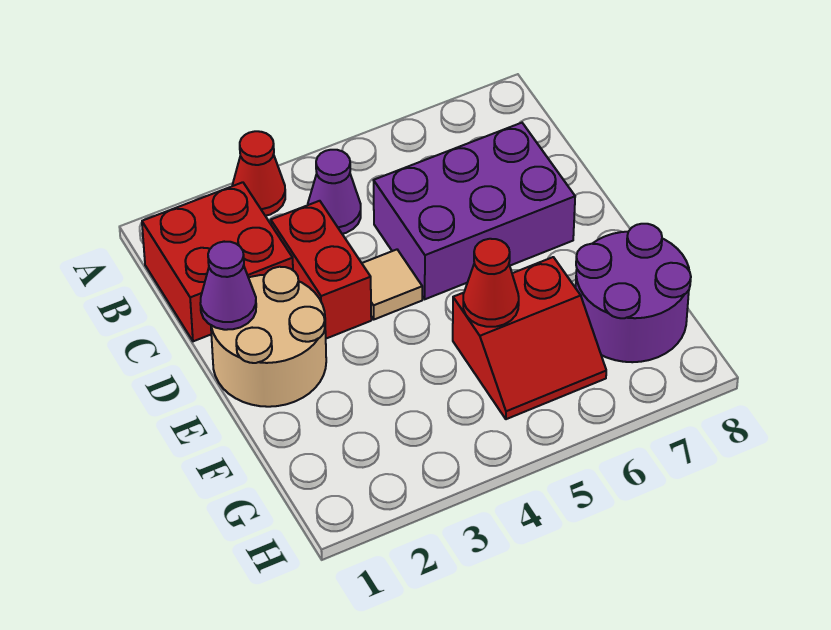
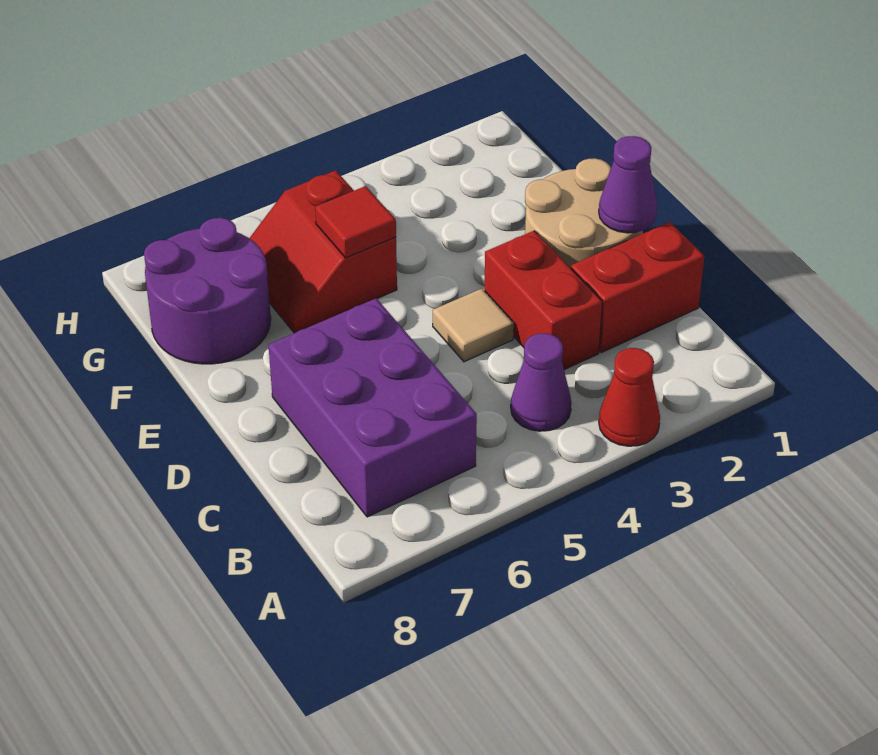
red 2x2 brick [142,182,293,341] -> red 1x2 brick [571,222,704,352]
purple 2x3 brick [373,123,575,299] -> purple 2x3 brick turned to [268,298,477,517]
red 2x2 slope [453,257,606,419] -> red 2x2 slope turned to [249,170,397,333]
red 1x1 cone [463,239,519,327] -> red 1x1 tile [315,186,396,258]

